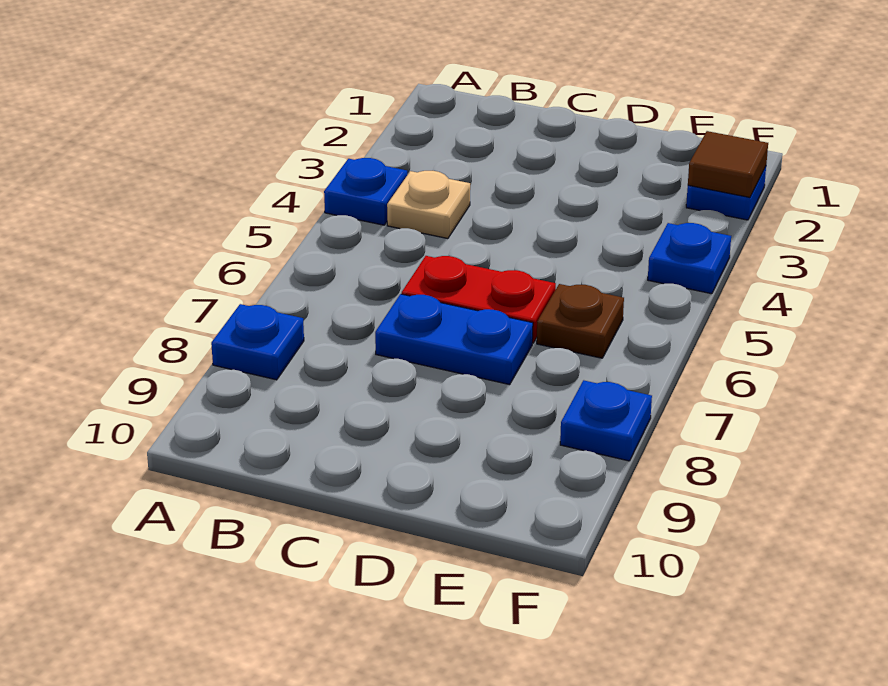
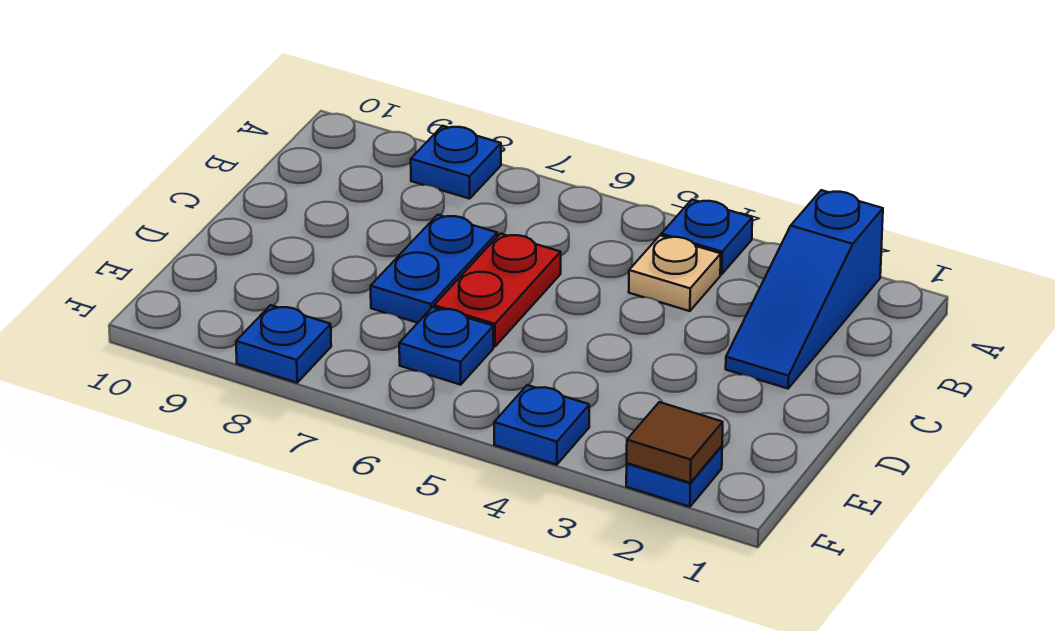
none -> blue 1x3 slope [726,190,883,389]
brown 1x1 plate [537,284,624,358] -> blue 1x1 plate [399,307,493,385]

